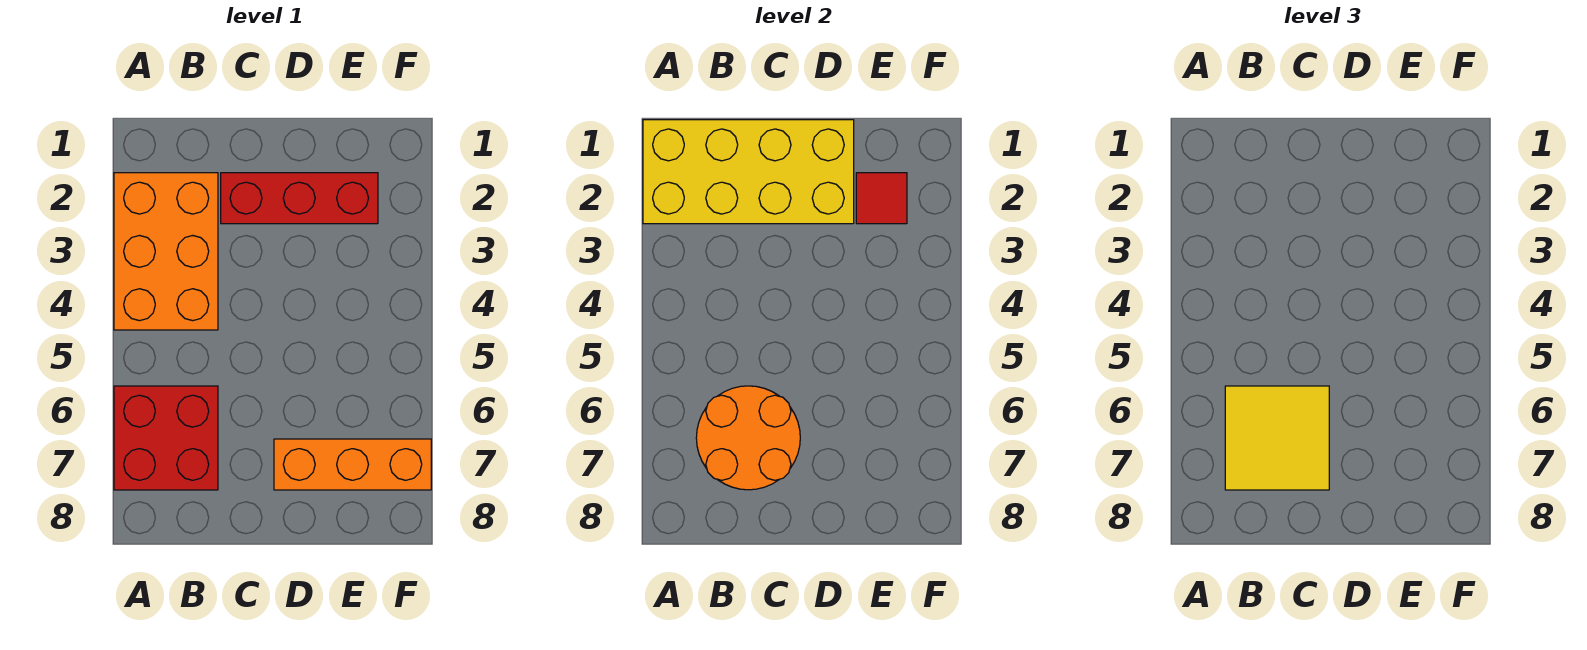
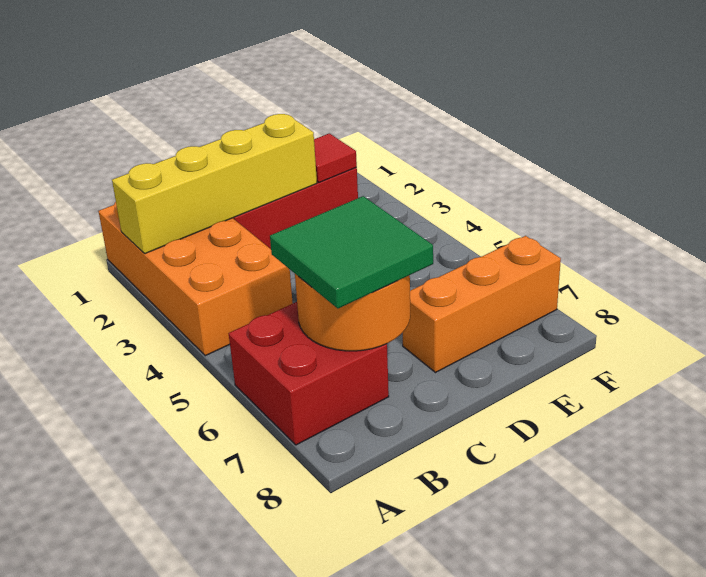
yellow 2x4 brick [643,120,854,224] -> yellow 1x4 brick [112,114,317,254]
orange 2x3 brick [114,173,218,330] -> orange 2x4 brick [98,202,293,356]
yellow 2x2 tile [1225,386,1329,490] -> green 2x2 tile [270,196,433,308]

